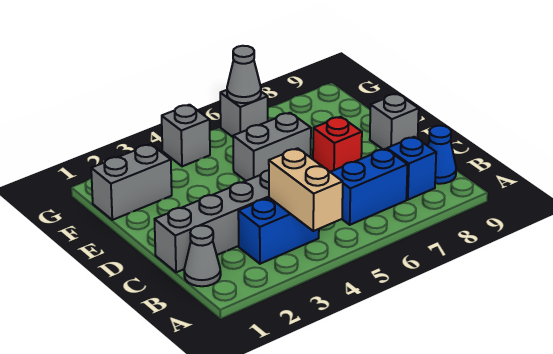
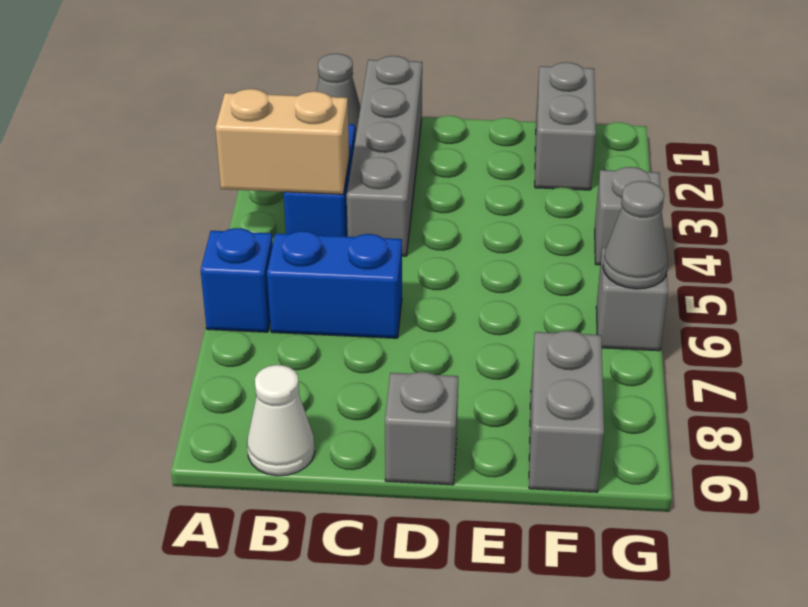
blue 1x2 brick [331,149,408,225] -> blue 1x2 brick turned to [267,231,402,338]
blue 1x1 brick [387,137,436,200] -> blue 1x1 brick moved to [201,228,273,332]
blue 1x1 cone [428,126,456,184] -> white 1x1 cone [247,365,315,476]
red 1x1 brick [313,117,362,172] -> none
grey 1x2 brick [233,113,311,181] -> grey 1x2 brick moved to [529,331,604,492]

